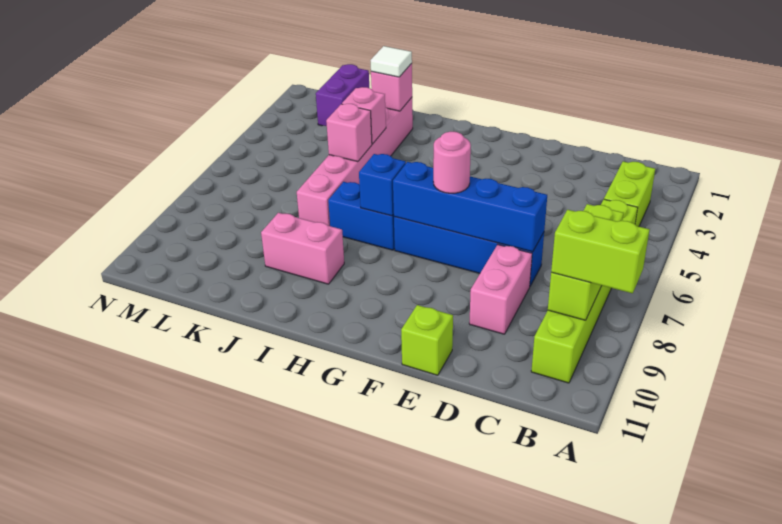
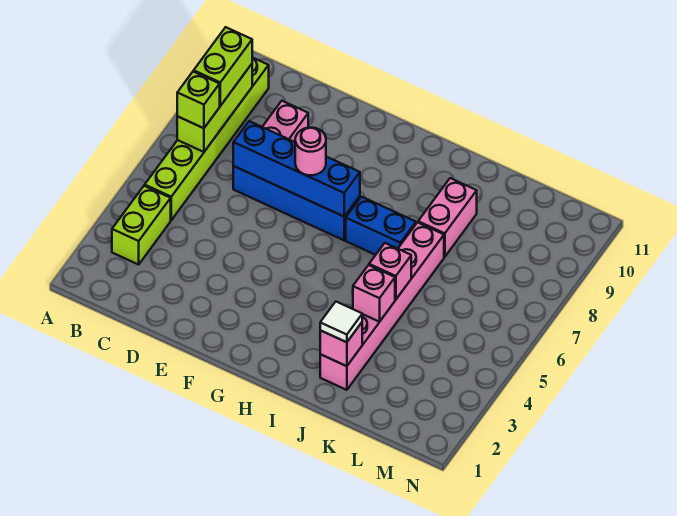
lime 1x2 brick [551,210,650,293] -> lime 1x2 brick turned to [194,27,252,106]
lime 1x1 brick [401,305,453,375] -> lime 1x1 brick moved to [177,71,220,128]
blue 1x1 brick [359,154,406,216] -> none
pink 1x2 brick [261,213,344,284] -> pink 1x2 brick turned to [418,178,477,257]
purple 1x2 brick [316,64,369,126] -> none

